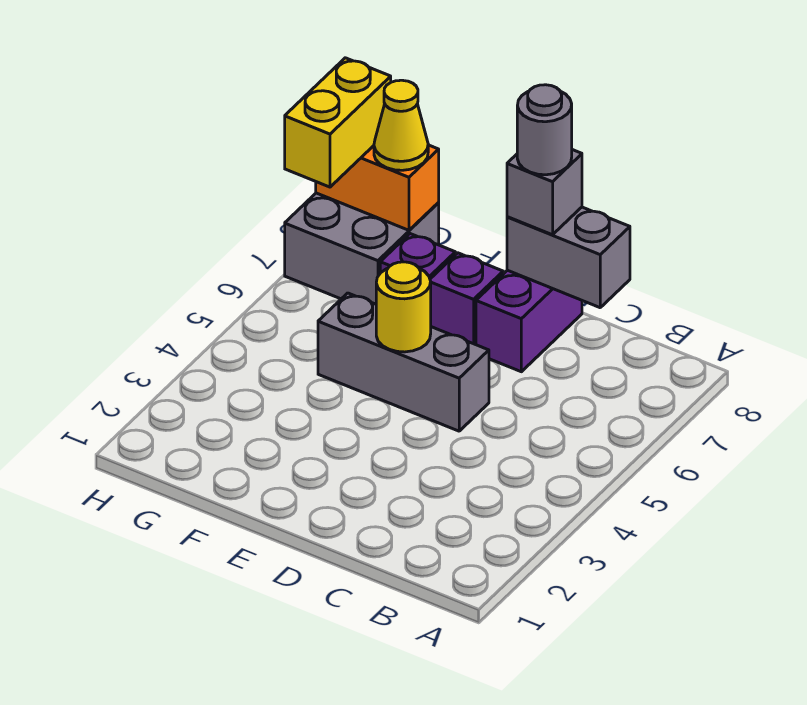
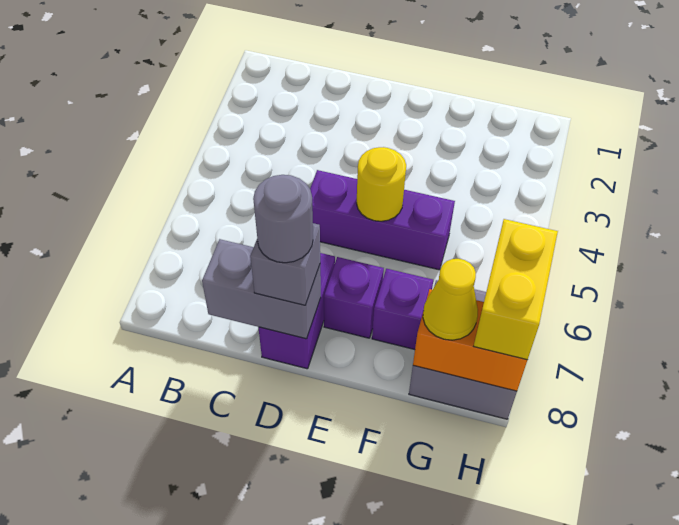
grey 1x3 brick [318,293,489,431] -> purple 1x3 brick [310,170,455,270]

